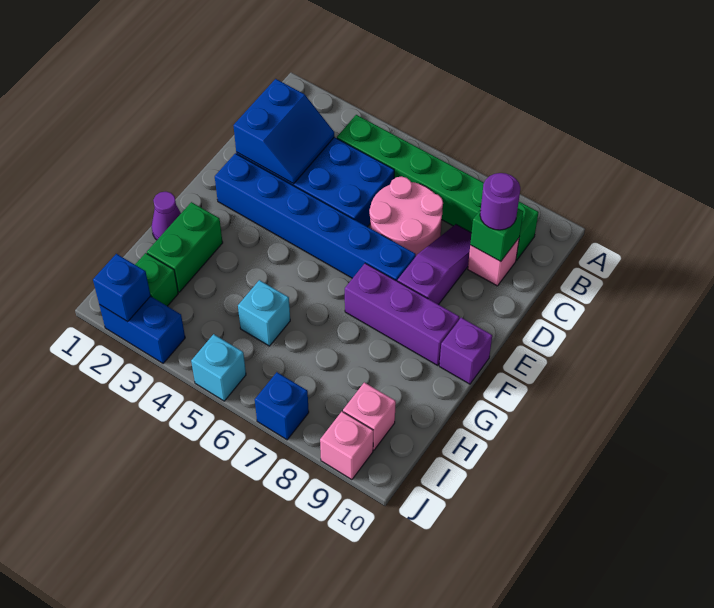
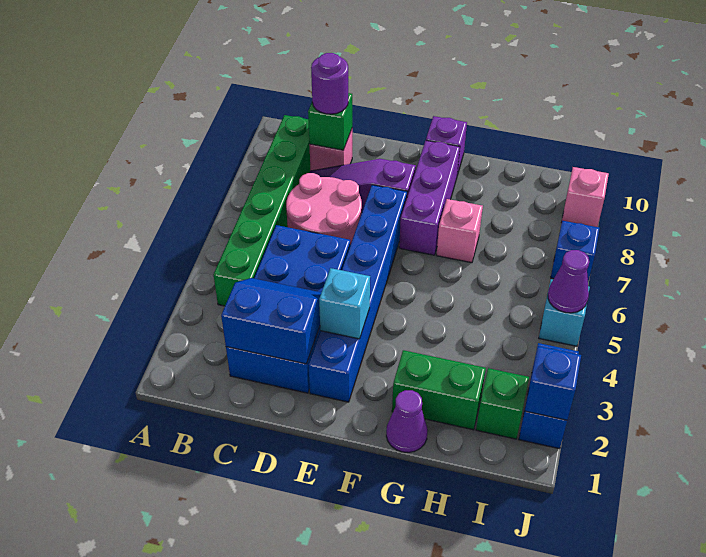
cyan 1x1 brick [238,280,290,346] -> cyan 1x1 brick moved to [319,268,370,339]
pink 1x1 brick [343,382,396,450] -> pink 1x1 brick moved to [437,199,483,263]
none -> purple 1x1 cone [548,250,589,313]

